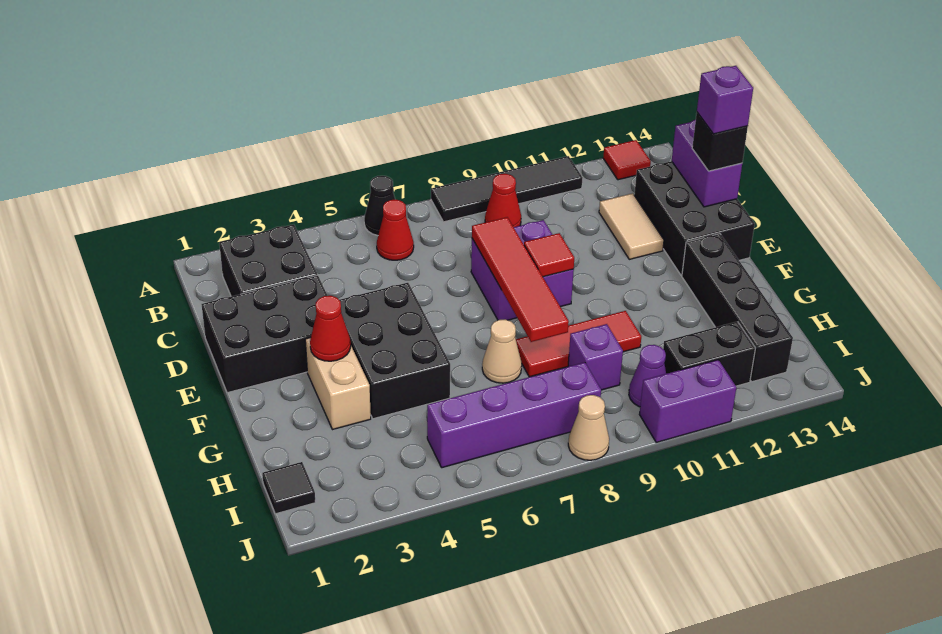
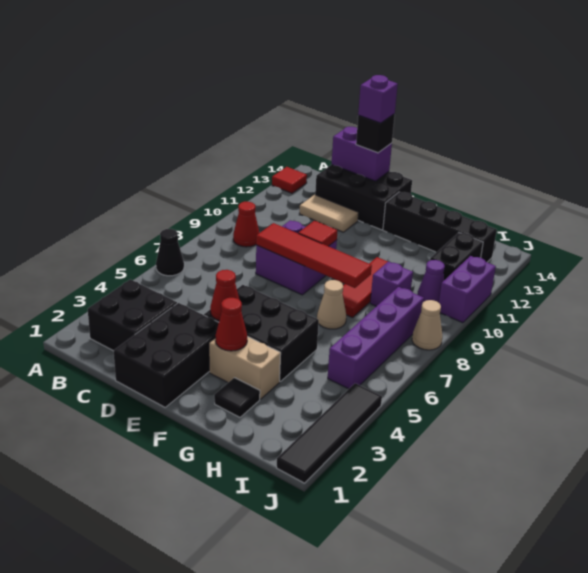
black 1x4 tile [431,156,582,222] -> black 1x4 tile moved to [277,383,382,483]
red 1x1 cone [377,200,414,260] -> red 1x1 cone moved to [210,270,239,320]
black 1x1 tile [262,462,315,514] -> black 1x1 tile moved to [214,378,260,417]

